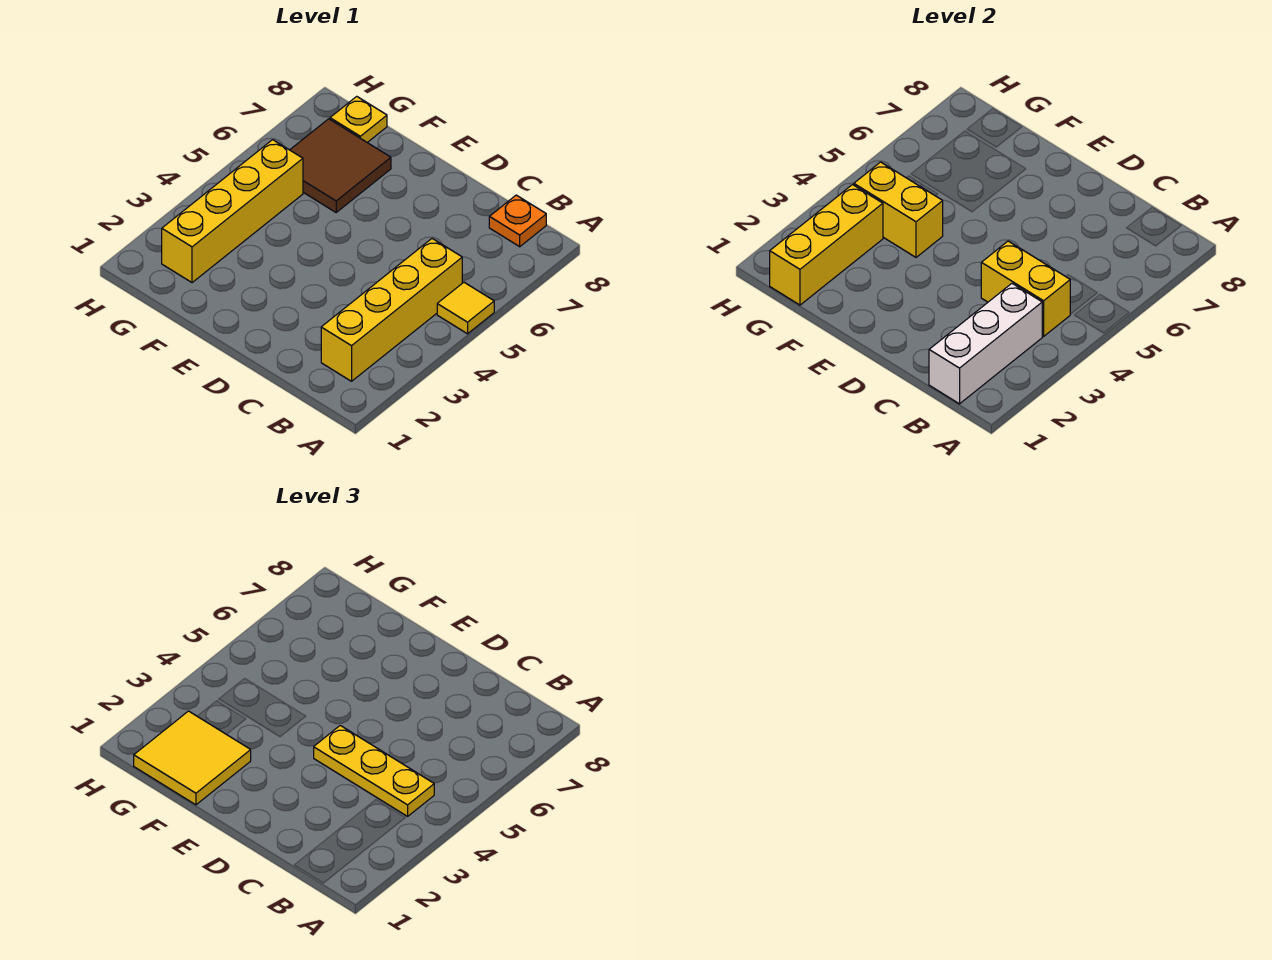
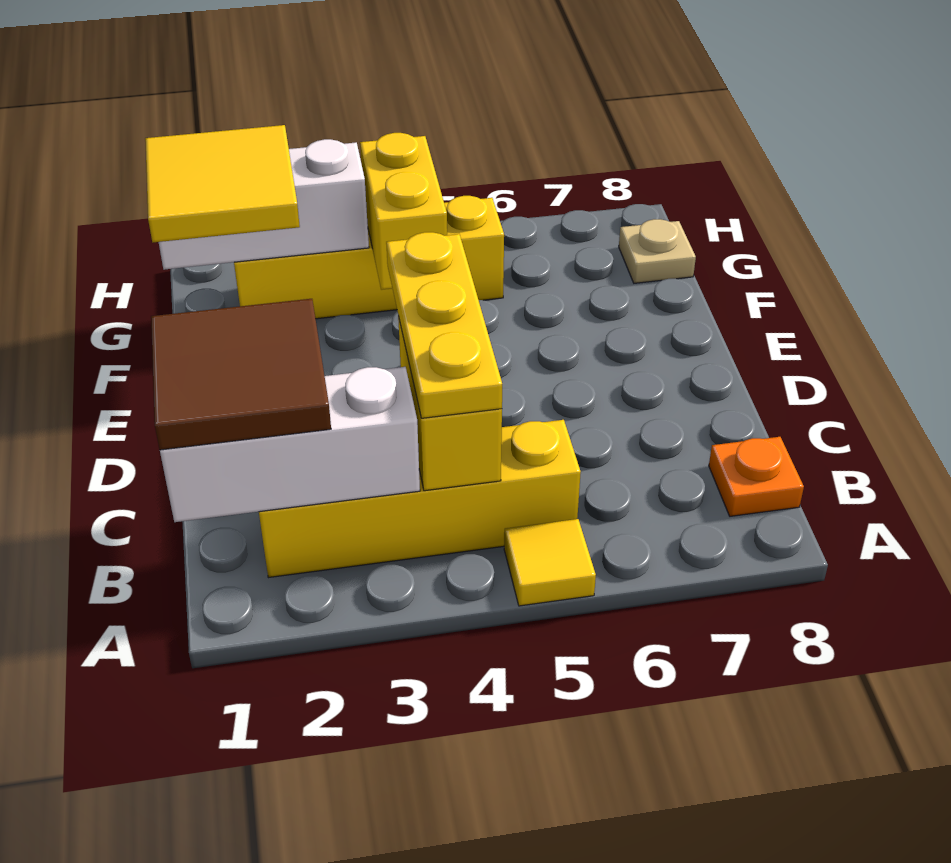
brown 2x2 tile [290,119,391,212] -> brown 2x2 tile moved to [151,299,331,450]
yellow 1x3 brick [770,185,883,305] -> white 1x3 brick [159,139,369,270]
yellow 1x1 plate [330,96,387,143] -> tan 1x1 plate [619,219,696,283]

